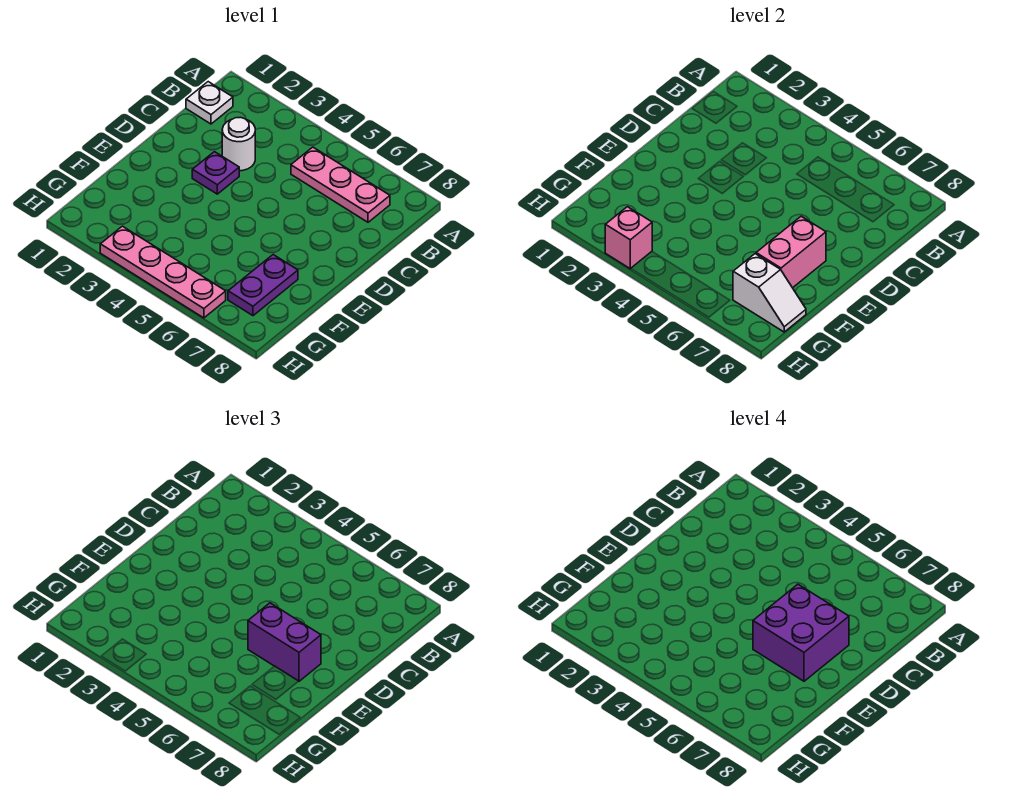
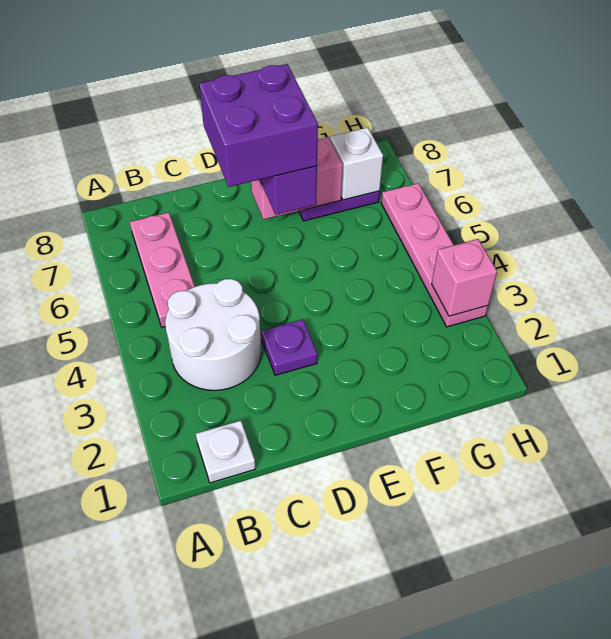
white 1x1 round brick [222,117,255,171] -> white 2x2 round brick [165,279,261,390]

